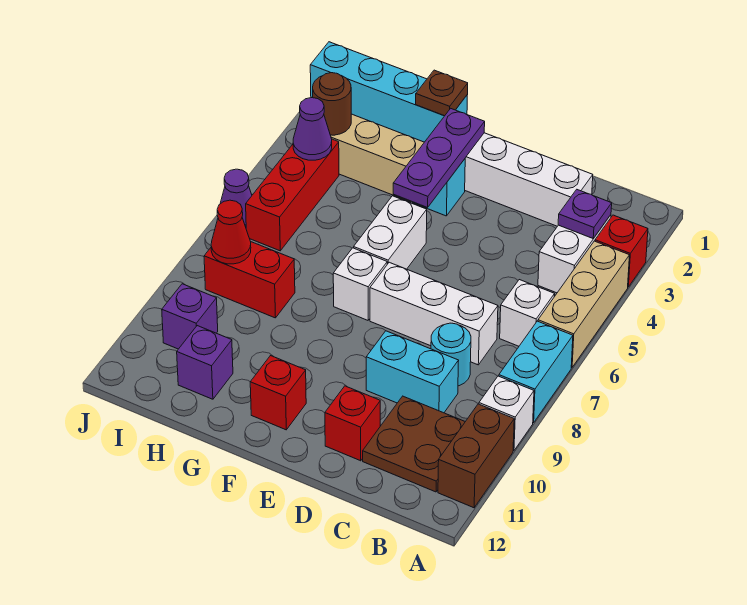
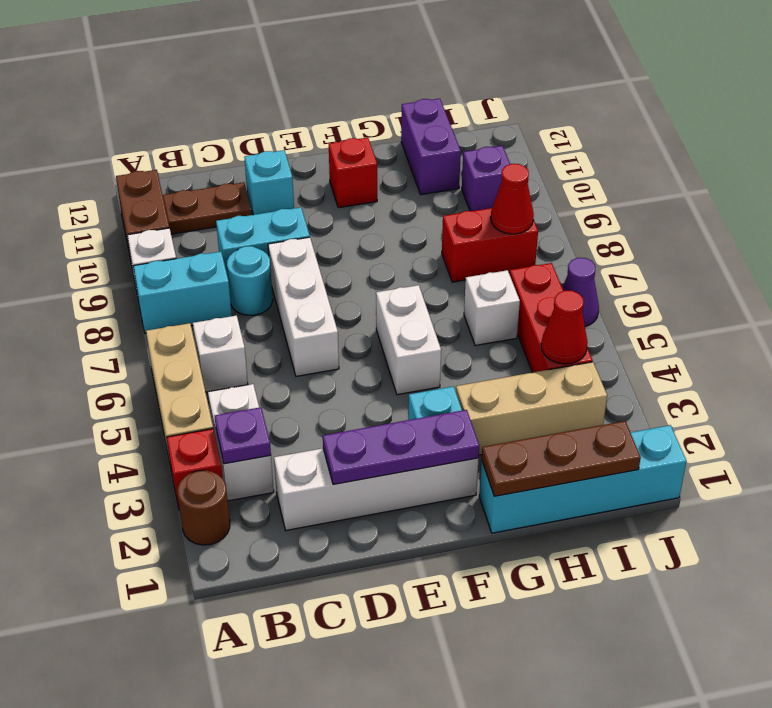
cyan 1x2 brick [499,321,573,423] -> cyan 1x2 brick turned to [133,252,232,333]
brown 2x2 plate [363,396,465,492] -> brown 1x2 plate [163,182,252,234]
white 1x3 brick [370,262,498,365] -> white 1x3 brick turned to [268,237,339,376]
red 1x1 brick [325,386,380,461] -> cyan 1x1 brick [245,150,294,215]
purple 1x3 plate [393,108,485,207] -> purple 1x3 plate turned to [323,410,479,484]
white 1x1 brick [333,248,387,320] -> white 1x1 brick moved to [464,270,520,346]
brown 1x1 plate [416,70,468,116] -> brown 1x3 plate [482,421,641,496]
purple 1x1 brick [177,326,233,399] -> purple 1x2 brick [401,99,461,195]
brown 1x1 round brick [313,73,351,135] -> brown 1x1 round brick moved to [178,470,230,545]
purple 1x1 cone [293,98,332,160] -> red 1x1 cone [541,291,588,364]

